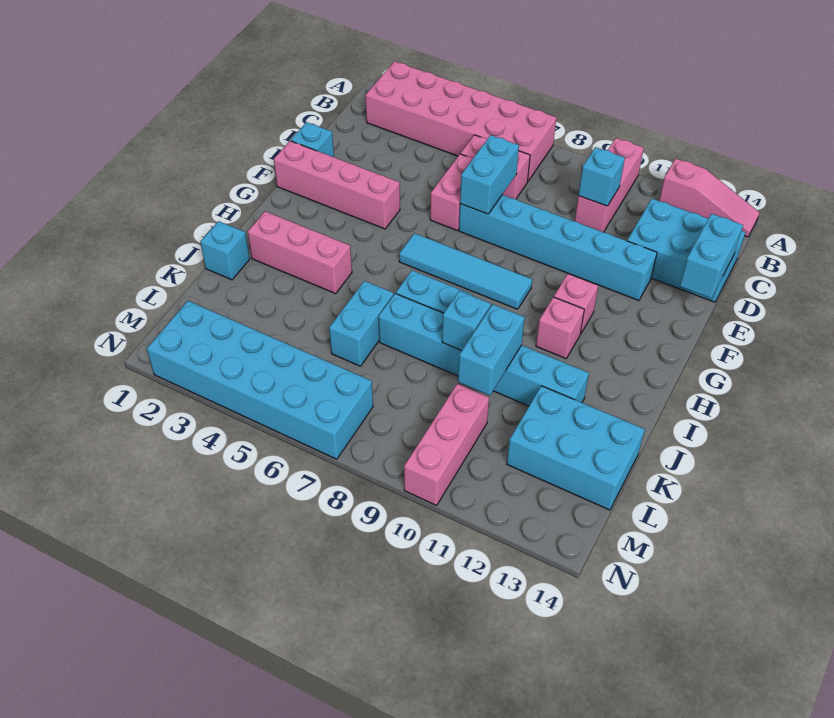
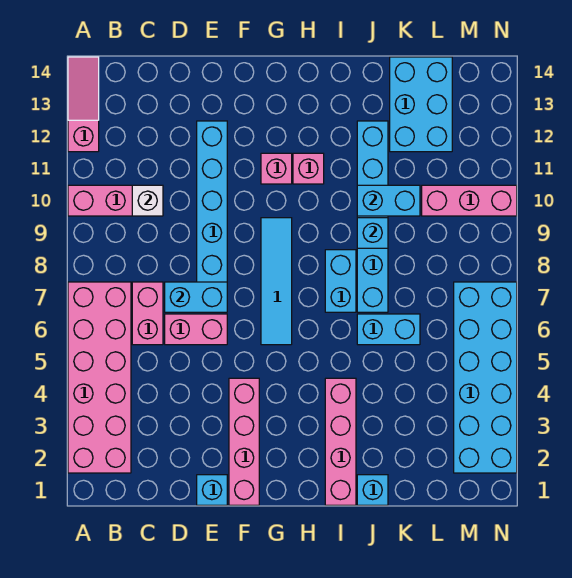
cyan 1x1 brick [578,147,625,206] -> white 1x1 brick [132,185,163,216]
cyan 2x3 brick [627,199,745,302] -> none
cyan 1x2 brick [680,214,743,298] -> none
pink 1x3 brick [248,211,352,294] -> pink 1x4 brick [325,378,356,505]

